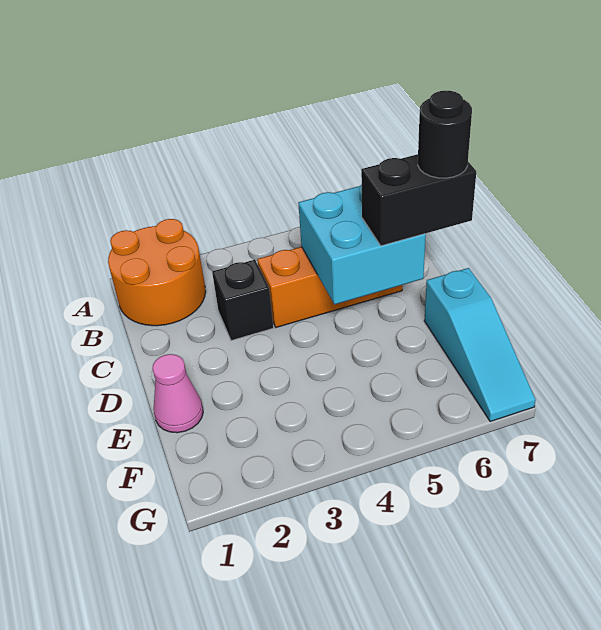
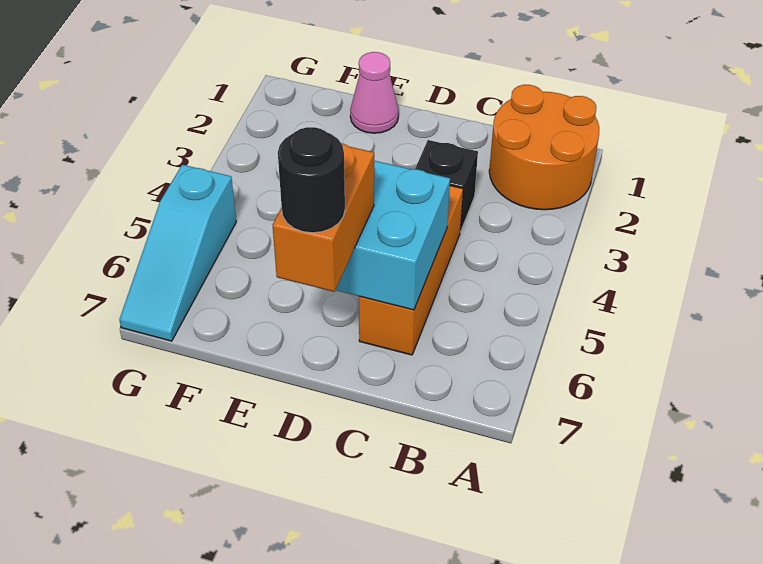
black 1x2 brick [361,154,476,246] -> orange 1x2 brick [273,143,374,292]
cyan 1x3 slope [424,268,536,422] -> cyan 1x3 slope turned to [119,165,236,341]

